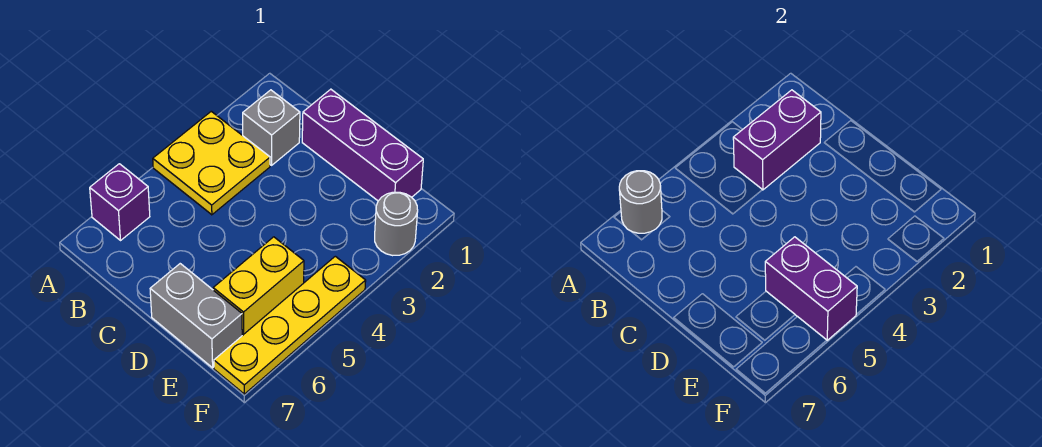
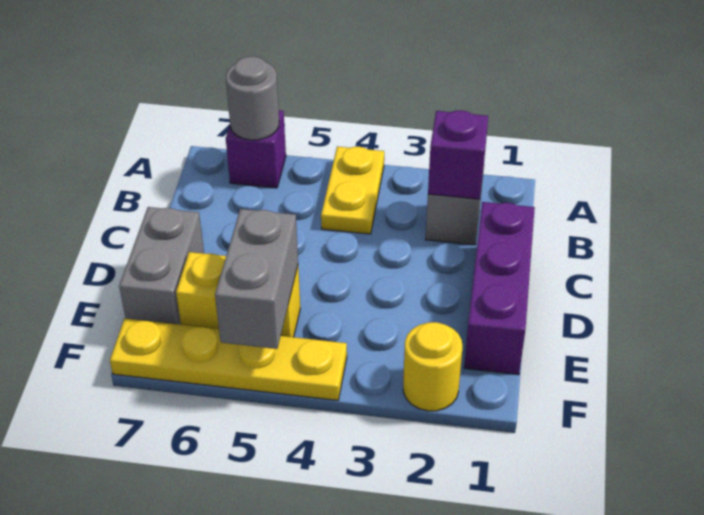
yellow 2x2 plate [153,111,270,215] -> yellow 1x2 plate [321,147,384,234]
purple 1x2 brick [733,90,821,190] -> purple 1x1 brick [428,110,488,199]
purple 1x2 brick [765,237,857,340] -> grey 1x2 brick [215,209,298,349]
grey 1x1 round brick [375,192,418,256] -> yellow 1x1 round brick [403,322,462,411]

